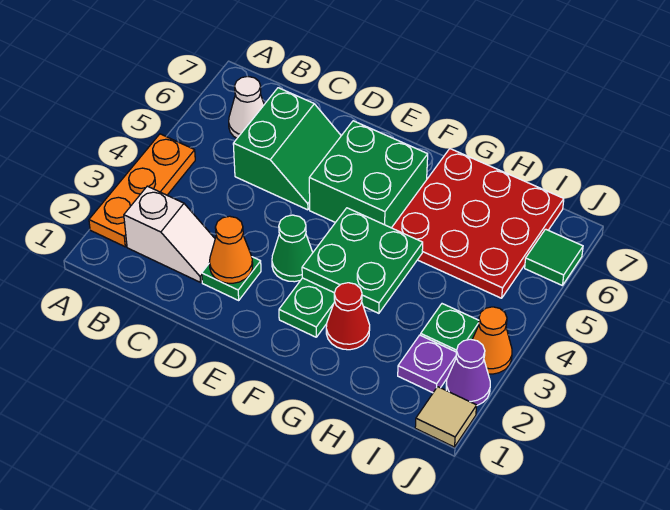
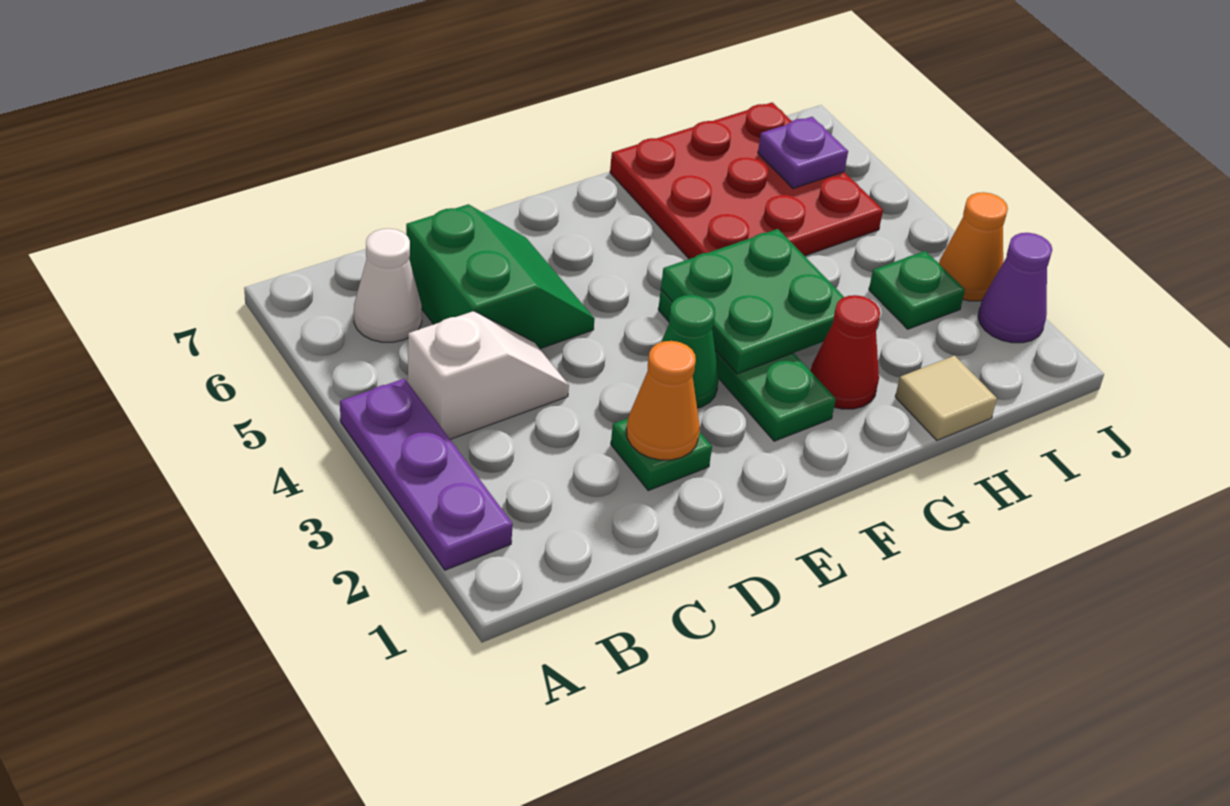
orange 1x3 plate [89,134,195,247] -> purple 1x3 plate [340,378,513,570]
white 1x2 slope [124,186,215,282] -> white 1x2 slope moved to [408,311,569,439]
green 2x2 brick [309,121,428,228] -> none
purple 1x1 plate [398,335,456,393] -> purple 1x1 plate moved to [758,117,848,189]
tan 1x1 tile [415,387,477,447] -> tan 1x1 tile moved to [895,356,997,440]
green 1x1 tile [525,229,583,285] -> none

